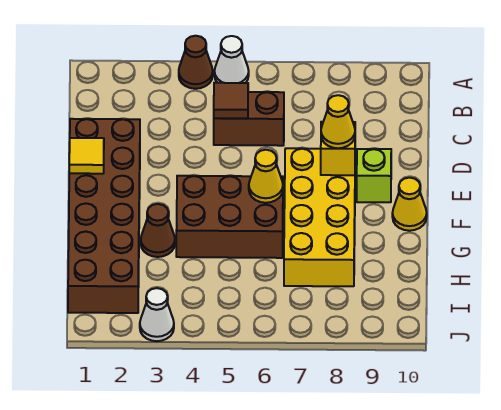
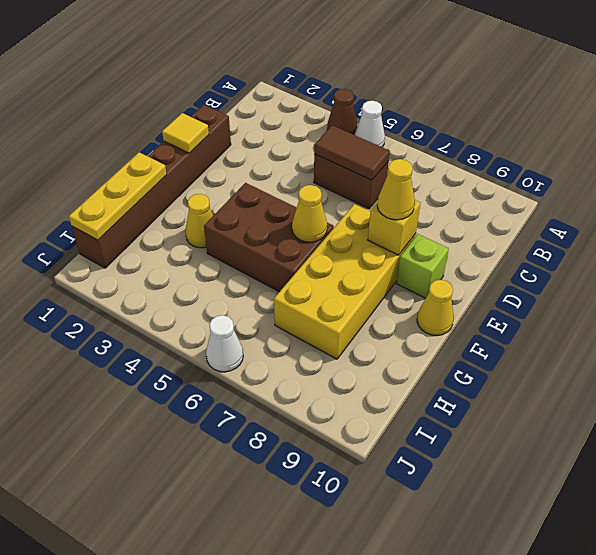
brown 1x1 tile [214,83,248,118] -> brown 1x2 tile [314,125,390,180]
brown 2x6 brick [68,119,140,313] -> brown 1x6 brick [72,105,231,268]
none -> yellow 1x3 plate [69,152,167,240]
brown 1x1 cone [141,204,175,257] -> yellow 1x1 cone [185,194,213,248]
white 1x1 cone [140,288,174,341] -> white 1x1 cone moved to [206,315,243,372]

